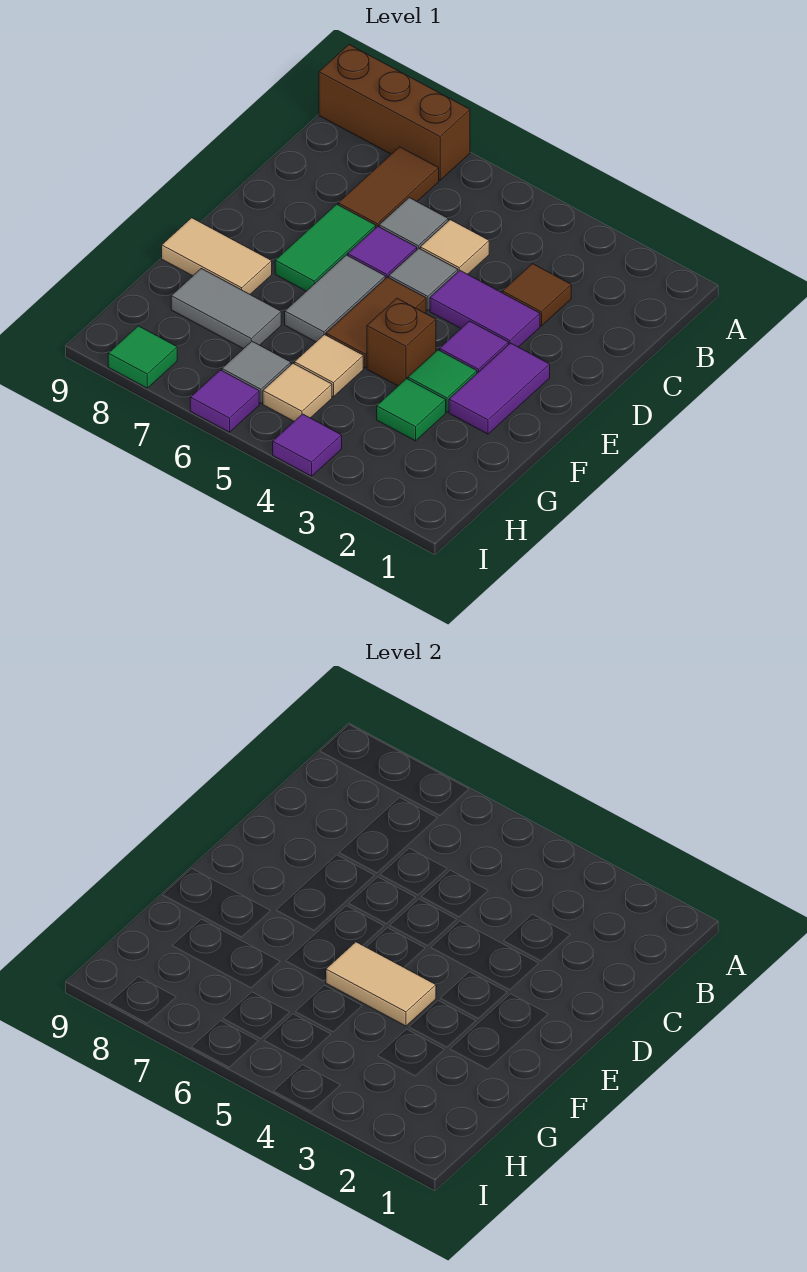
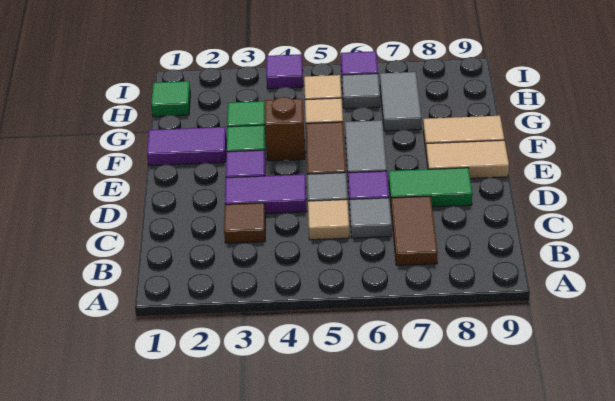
brown 1x3 brick [319,45,470,180] -> none
green 1x2 tile [275,204,376,291] -> green 1x2 tile turned to [389,168,472,207]
purple 1x2 tile [449,343,550,434] -> purple 1x2 tile turned to [147,127,226,165]
tan 1x2 tile [326,942,436,1026] -> tan 1x2 tile moved to [426,140,509,178]
grey 1x2 tile [171,269,281,349] -> grey 1x2 tile turned to [380,72,421,131]
green 1x1 tile [108,326,177,388] -> green 1x1 tile moved to [151,81,190,116]

